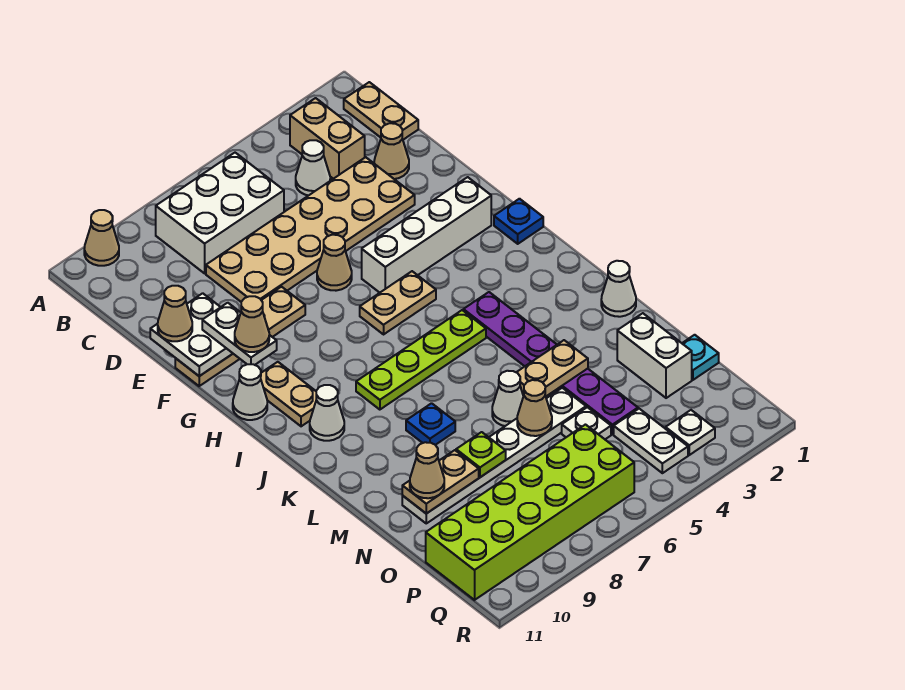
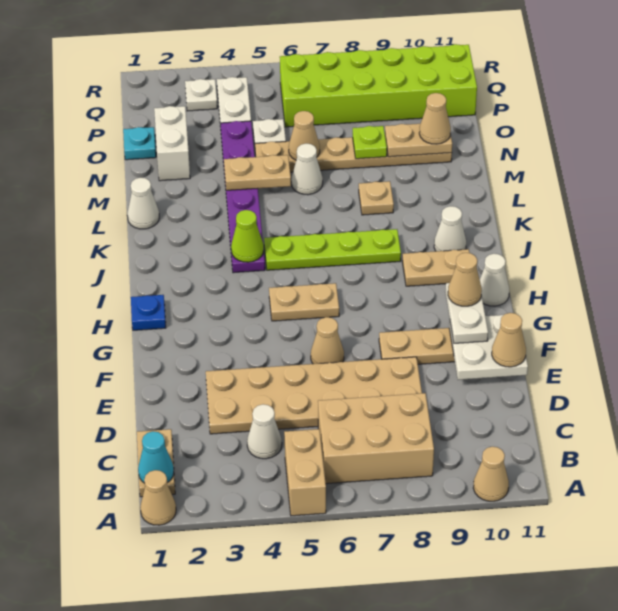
none -> cyan 1x1 cone [138,431,174,483]
tan 1x2 brick [290,98,365,179] -> tan 1x2 brick moved to [284,429,326,516]
white 2x3 brick [156,153,284,273] -> tan 2x3 brick [318,393,434,484]
tan 1x1 cone [374,123,409,179] -> tan 1x1 cone moved to [140,470,176,525]
white 1x4 brick [362,177,491,293] -> none
tan 1x2 plate [261,362,316,426] -> tan 1x2 plate turned to [402,249,469,286]
none -> lime 1x1 cone [231,210,264,262]
blue 1x1 plate [406,403,455,445] -> tan 1x1 plate [359,181,394,215]
white 1x6 plate [402,388,586,523] -> tan 1x6 plate [255,137,452,172]

